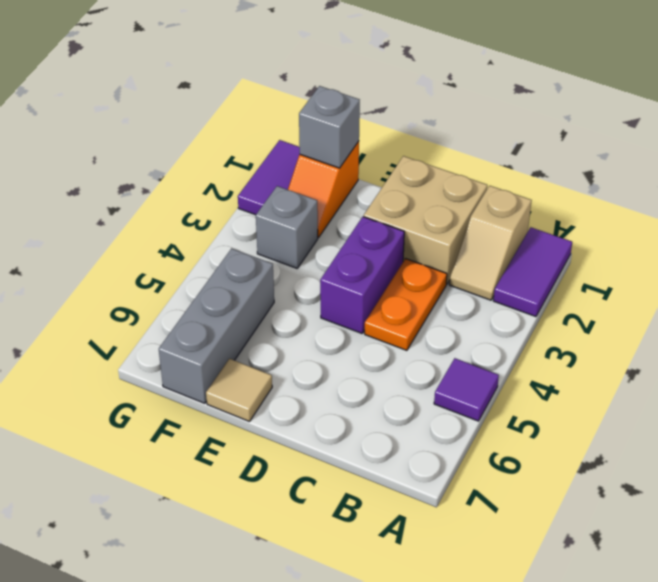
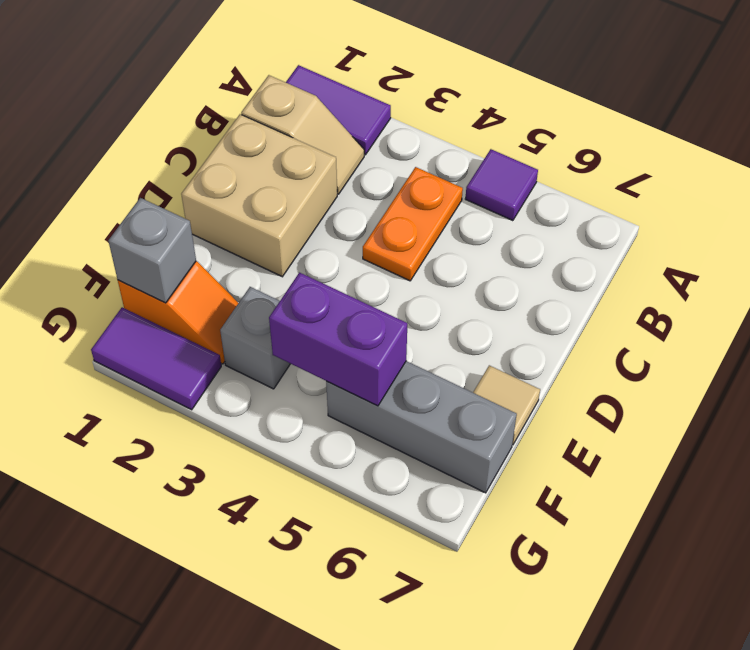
orange 1x2 plate [365,259,447,350] -> orange 1x2 plate turned to [363,167,463,281]
purple 1x2 brick [320,217,404,333] -> purple 1x2 brick moved to [269,273,407,406]

